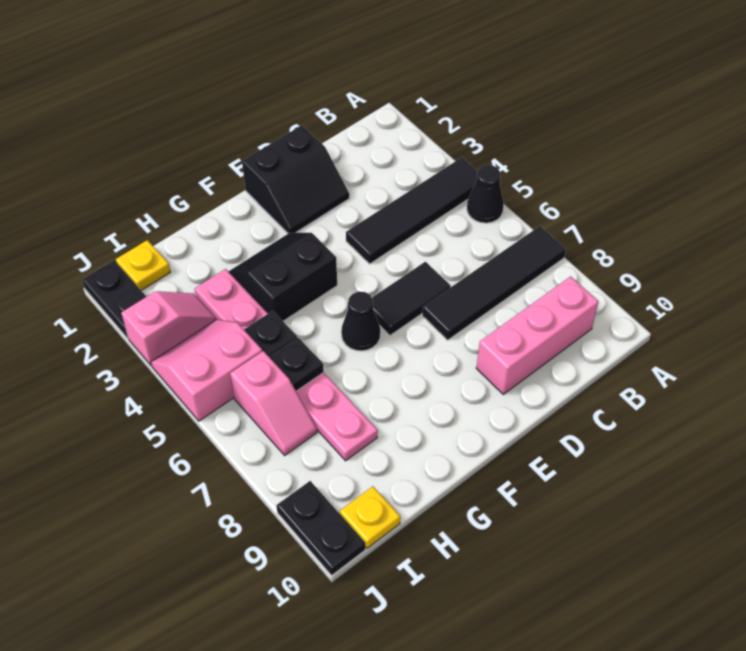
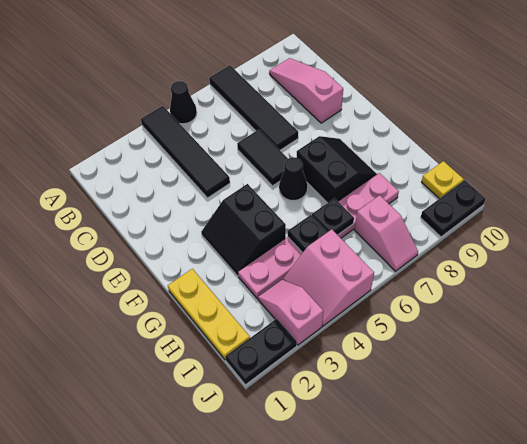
pink 1x3 brick [476,277,599,394] -> pink 1x3 slope [269,58,343,123]
black 2x2 slope [242,125,349,233] -> black 2x2 slope moved to [297,136,377,203]
yellow 1x1 plate [116,240,170,290] -> yellow 1x3 plate [168,269,250,360]
pink 1x2 slope [230,351,317,455] -> pink 1x2 slope turned to [355,195,418,271]

